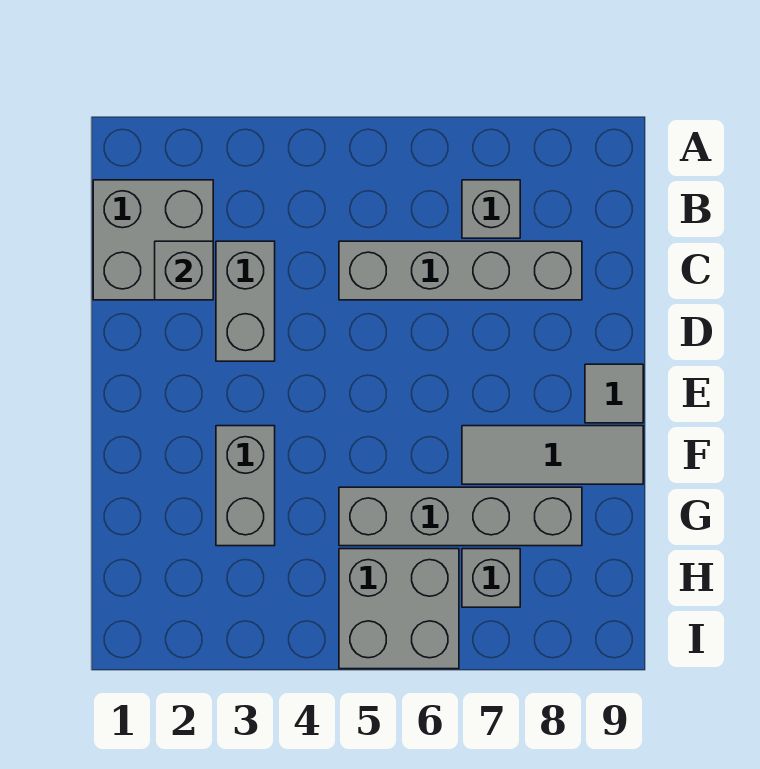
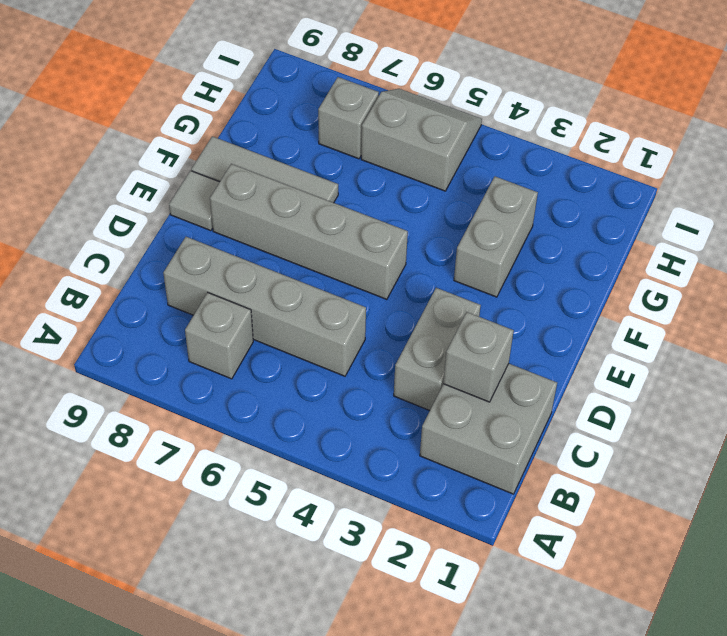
grey 1x4 brick [339,487,582,546] -> grey 1x4 brick moved to [210,164,408,299]
grey 2x2 brick [339,549,459,669] -> grey 2x2 slope [361,89,482,191]

